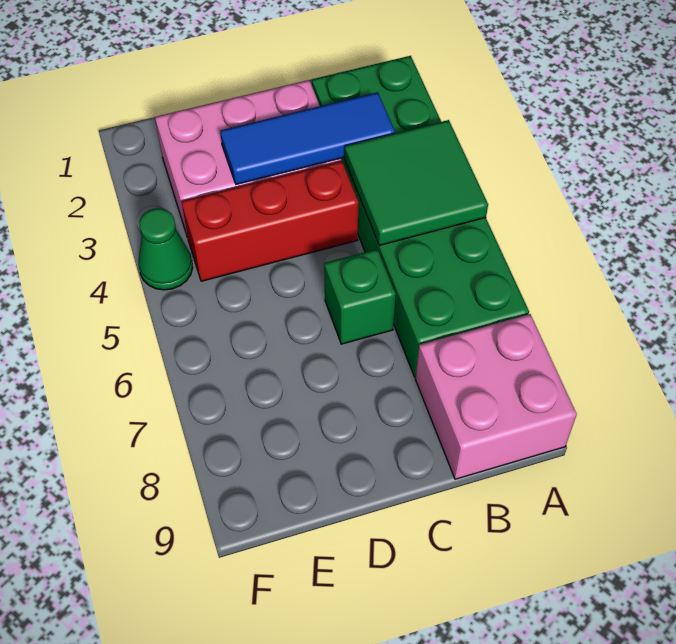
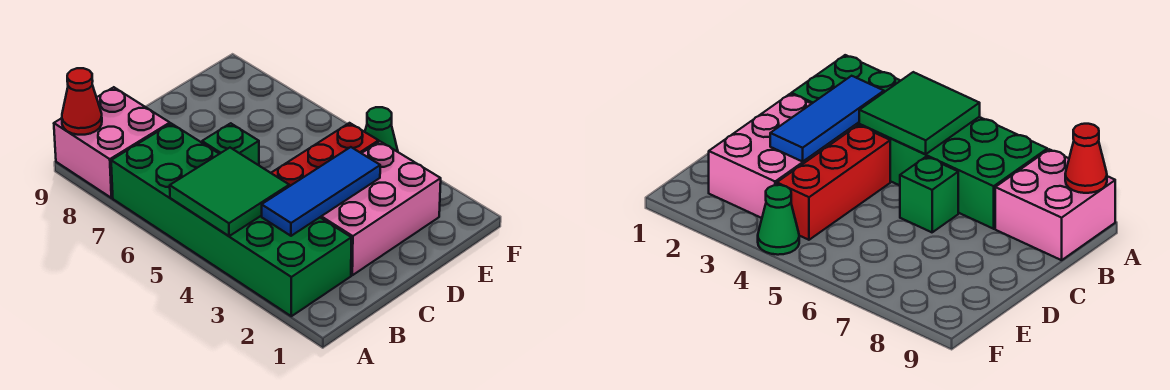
none -> red 1x1 cone [62,68,102,135]

